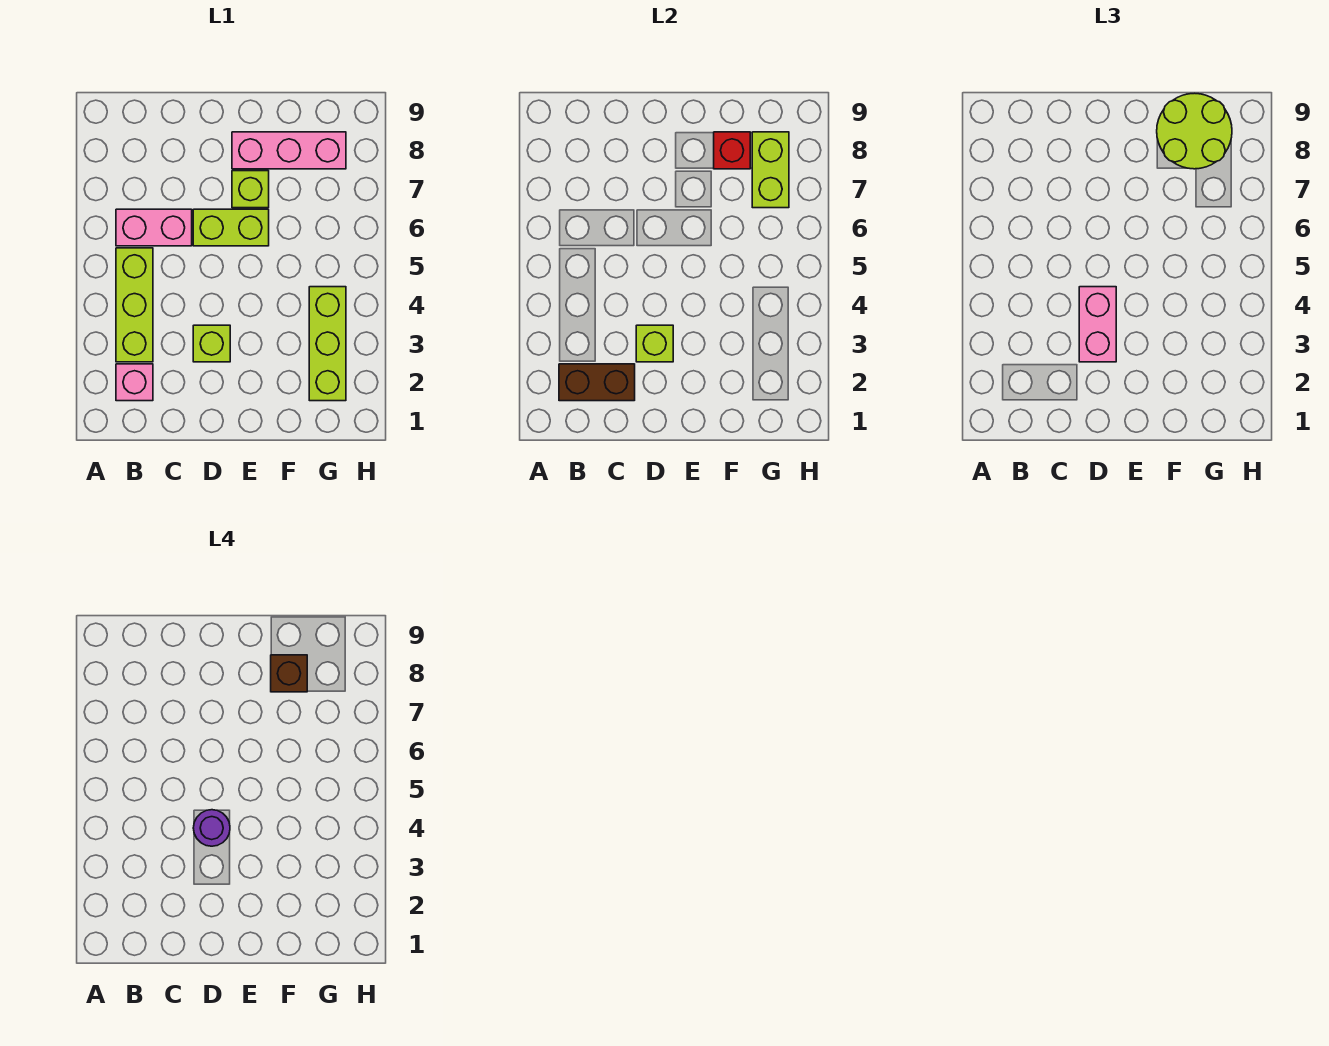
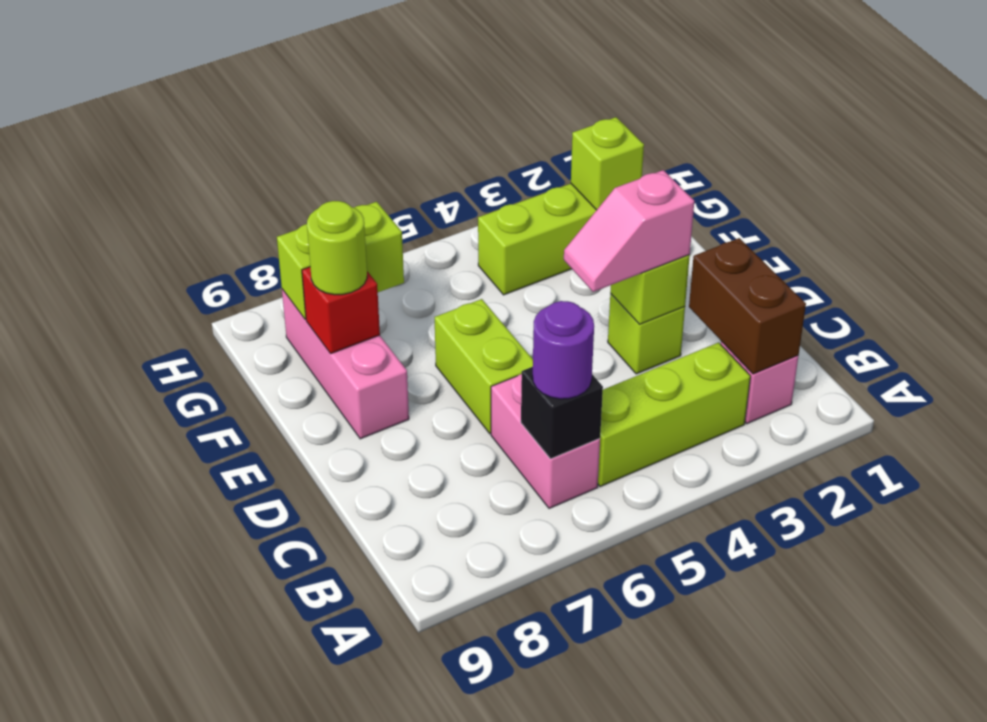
none -> black 1x1 brick [521,367,603,459]
pink 1x2 brick [1079,287,1116,362] -> pink 1x2 slope [564,170,694,292]
purple 1x1 round brick [193,810,230,846] -> purple 1x1 round brick moved to [533,301,594,399]
lime 1x1 brick [232,171,269,208] -> lime 1x1 brick moved to [571,117,644,210]
lime 2x2 round brick [1157,93,1232,169] -> lime 1x1 round brick [307,201,367,295]
brown 1x1 brick [271,655,307,692] -> none

